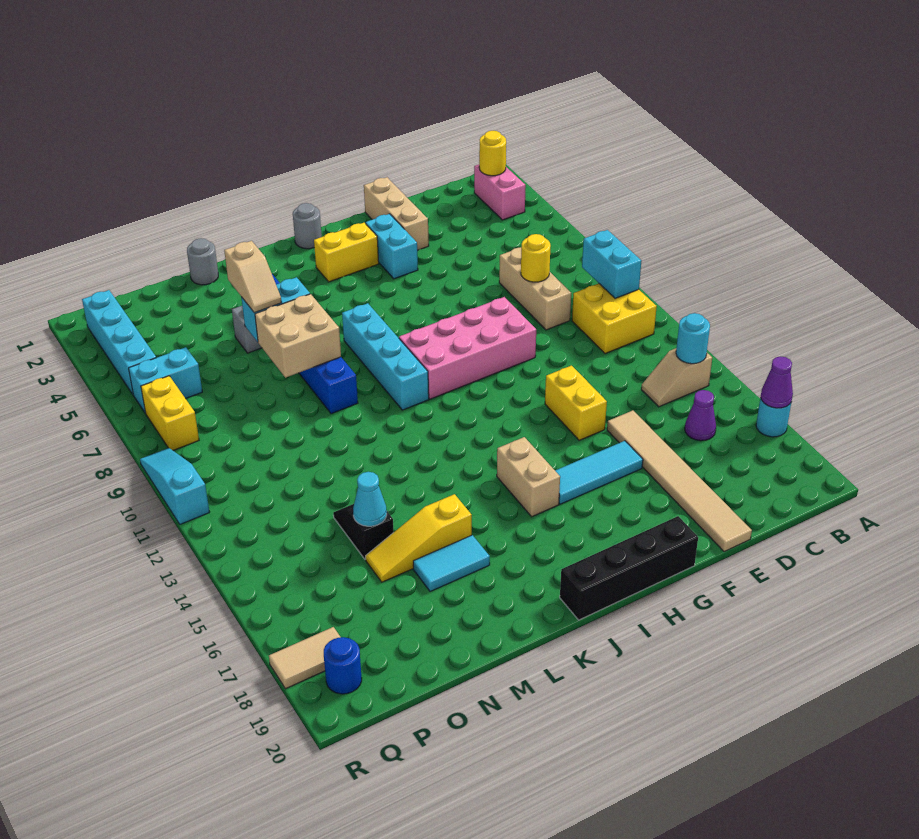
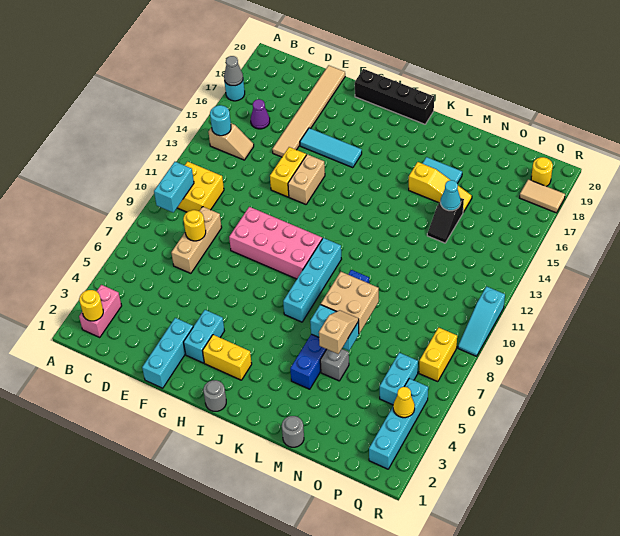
purple 1x1 cone [761,356,793,408] -> grey 1x1 cone [224,56,243,86]
tan 1x3 brick [364,177,429,250] -> cyan 1x3 brick [142,318,193,388]
tan 1x2 brick [497,437,560,517] -> tan 1x2 brick moved to [288,154,325,204]
cyan 1x2 brick [129,347,202,413] -> cyan 1x2 brick turned to [380,353,418,405]
none -> yellow 1x1 cone [393,387,415,418]
blue 1x1 round brick [324,637,362,694] -> yellow 1x1 round brick [531,157,553,186]

